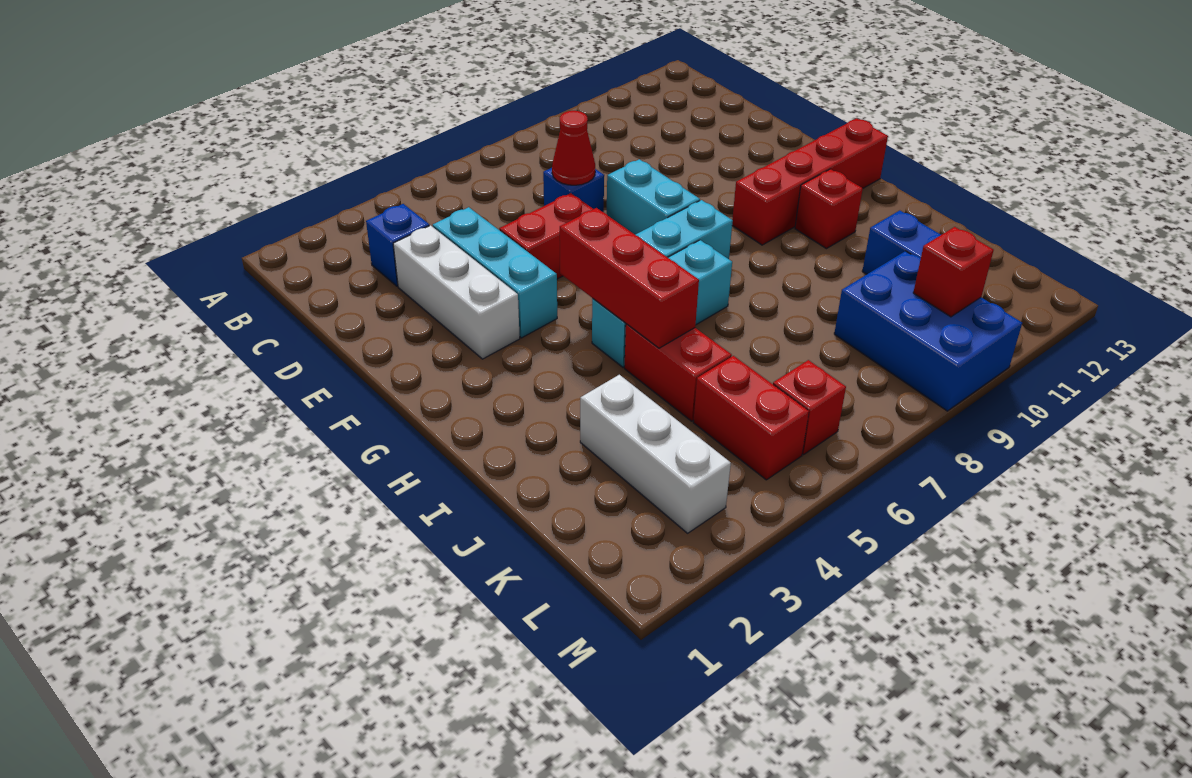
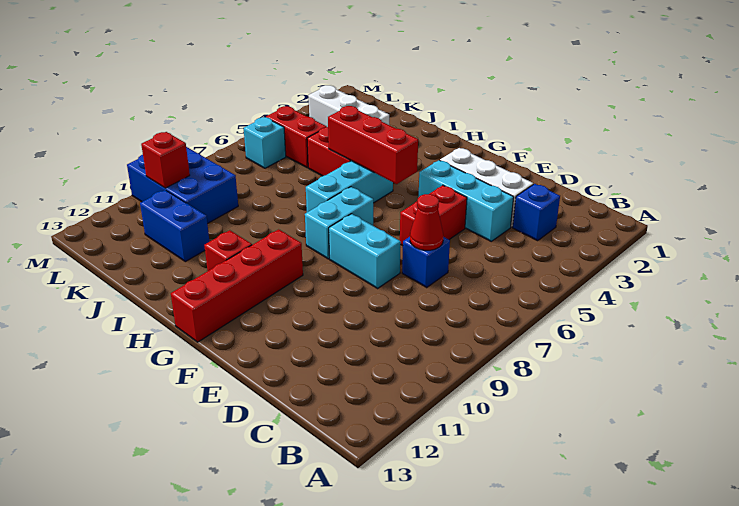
red 1x1 brick [773,360,846,454] -> cyan 1x1 brick [244,117,286,168]

